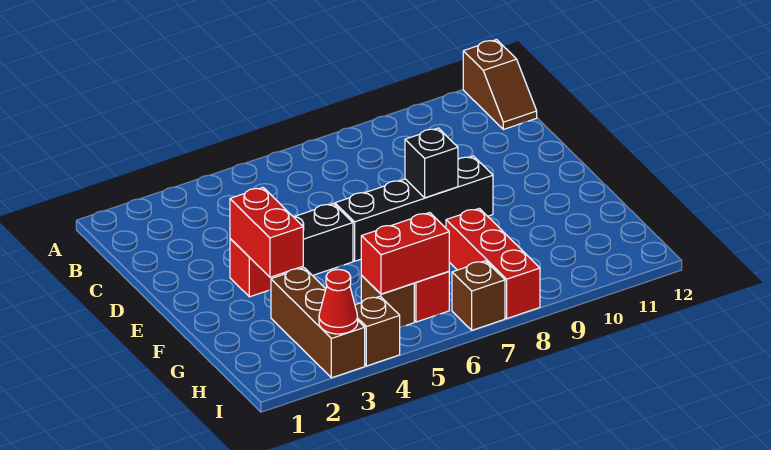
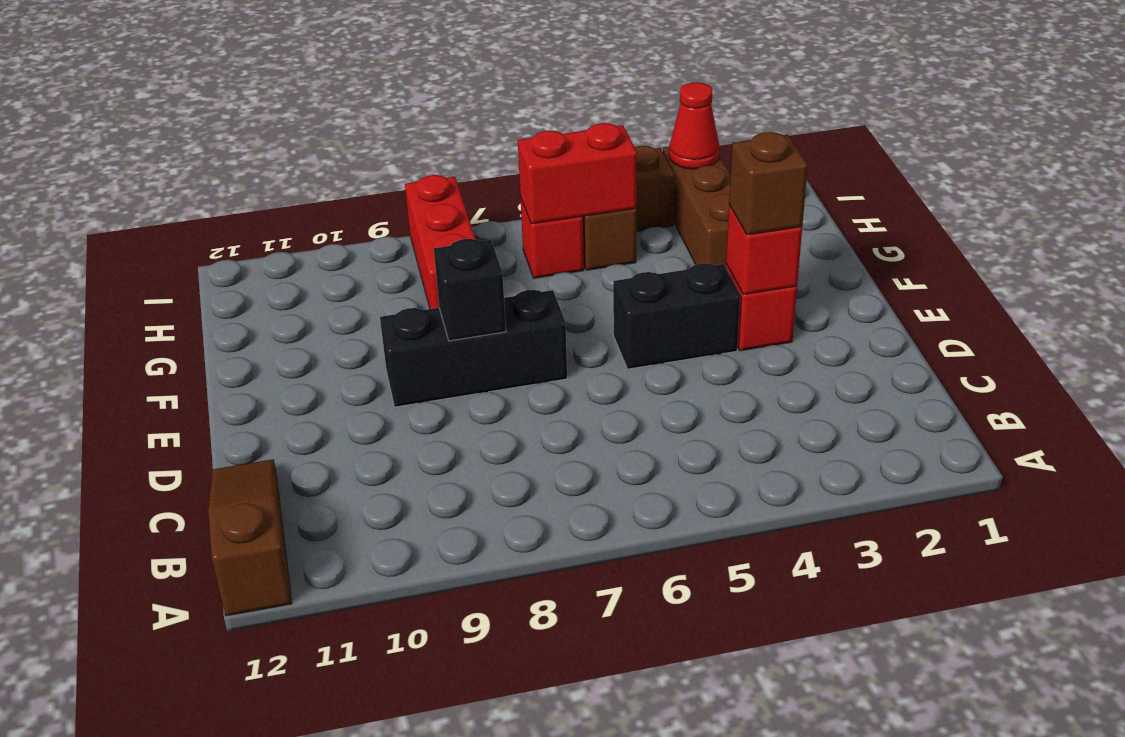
brown 1x2 slope [463,40,537,129] -> brown 1x3 slope [208,459,292,616]
red 1x2 brick [230,187,303,277] -> red 1x1 brick [726,205,802,295]
black 1x4 brick [335,156,493,261] -> black 1x3 brick [380,290,567,407]
brown 1x1 brick [452,261,505,330] -> brown 1x1 brick moved to [729,132,808,235]

